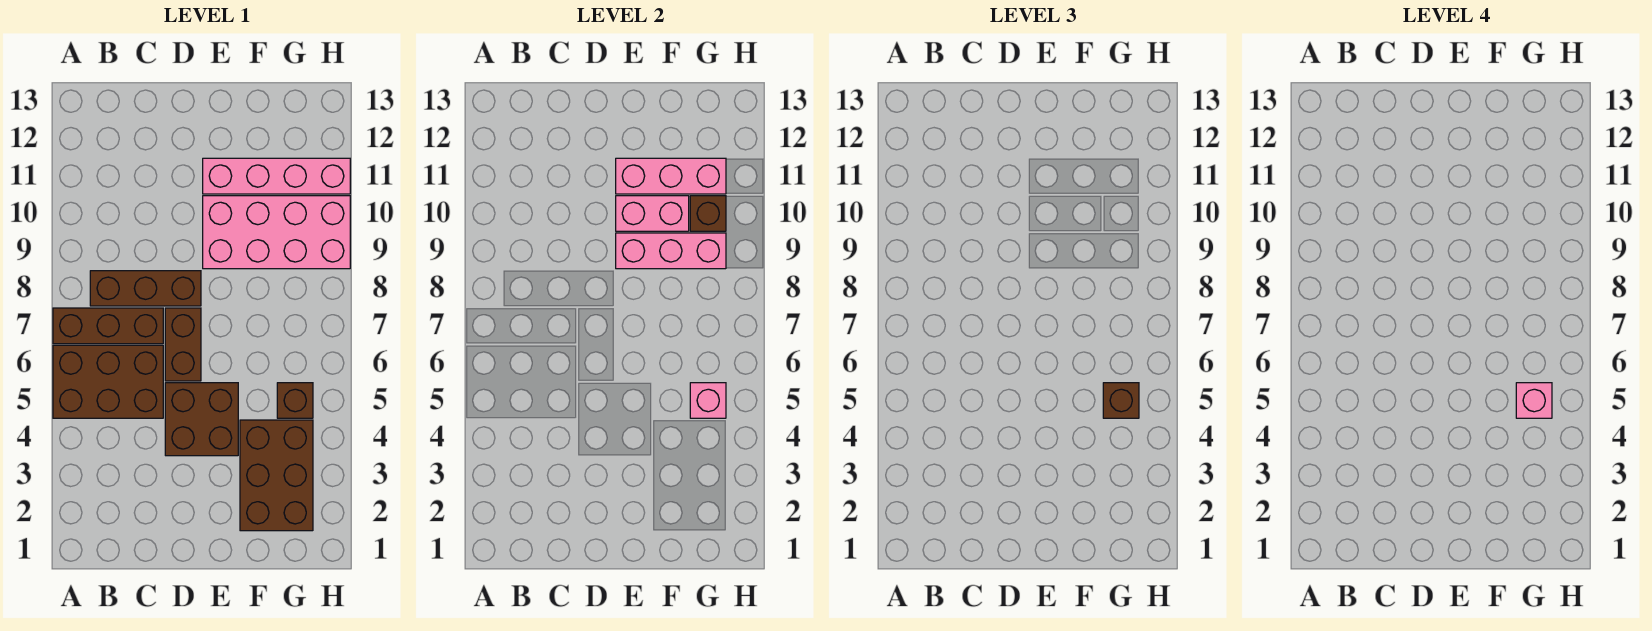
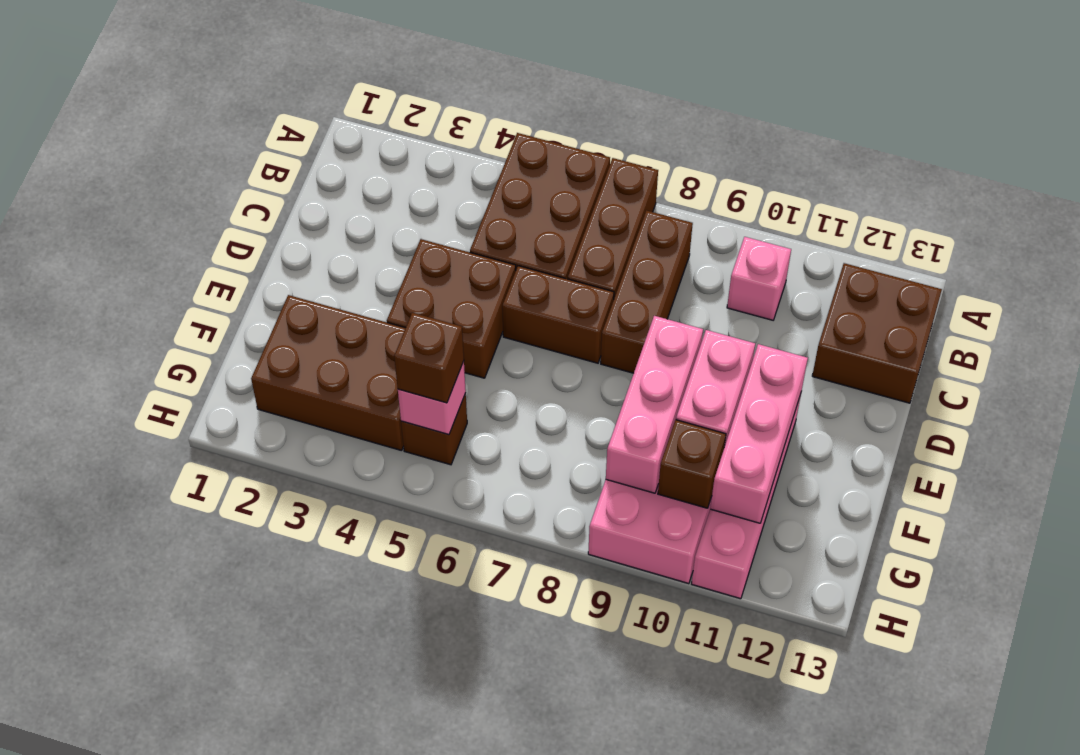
none -> brown 2x2 brick [812,263,942,403]
pink 1x1 brick [1516,383,1552,418] -> pink 1x1 brick moved to [727,237,791,320]

